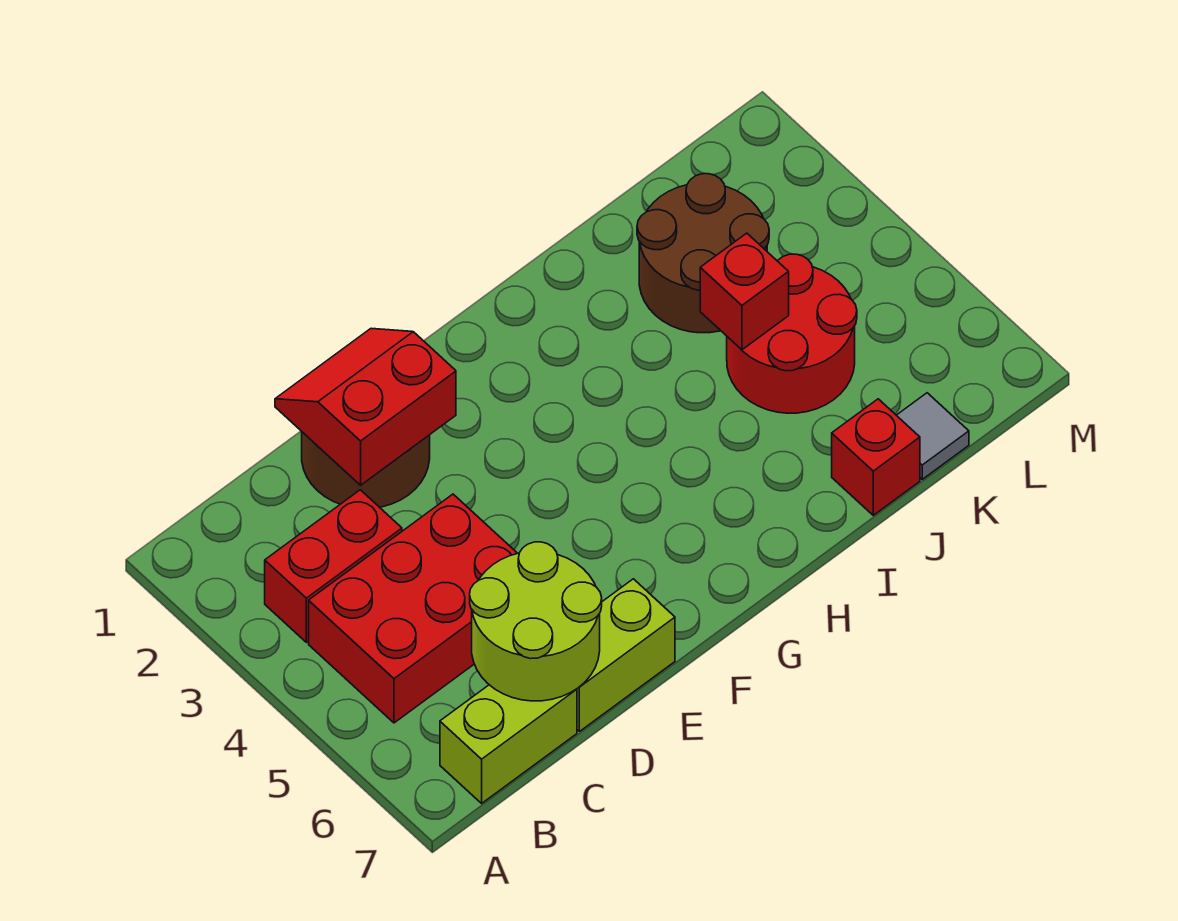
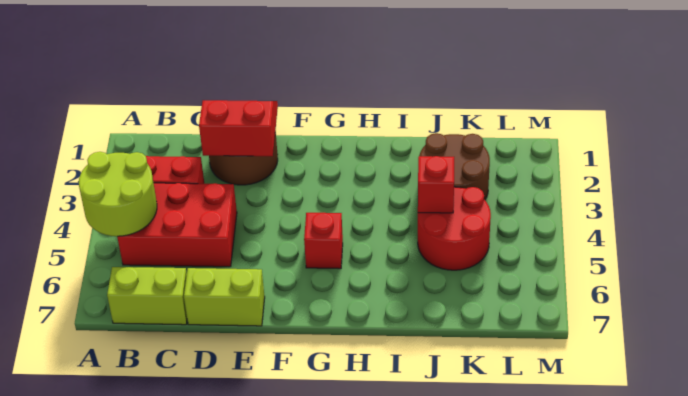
lime 2x2 round brick [470,542,602,701] -> lime 2x2 round brick moved to [79,152,157,237]
red 1x1 brick [832,399,920,515] -> red 1x1 brick moved to [304,213,343,269]
grey 1x1 tile [897,393,969,479] -> none

